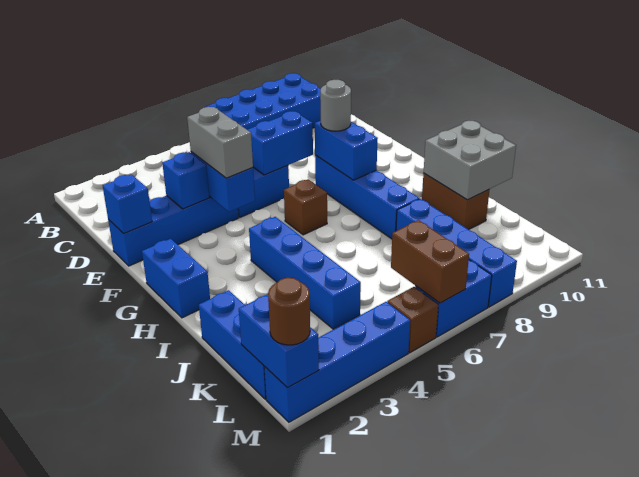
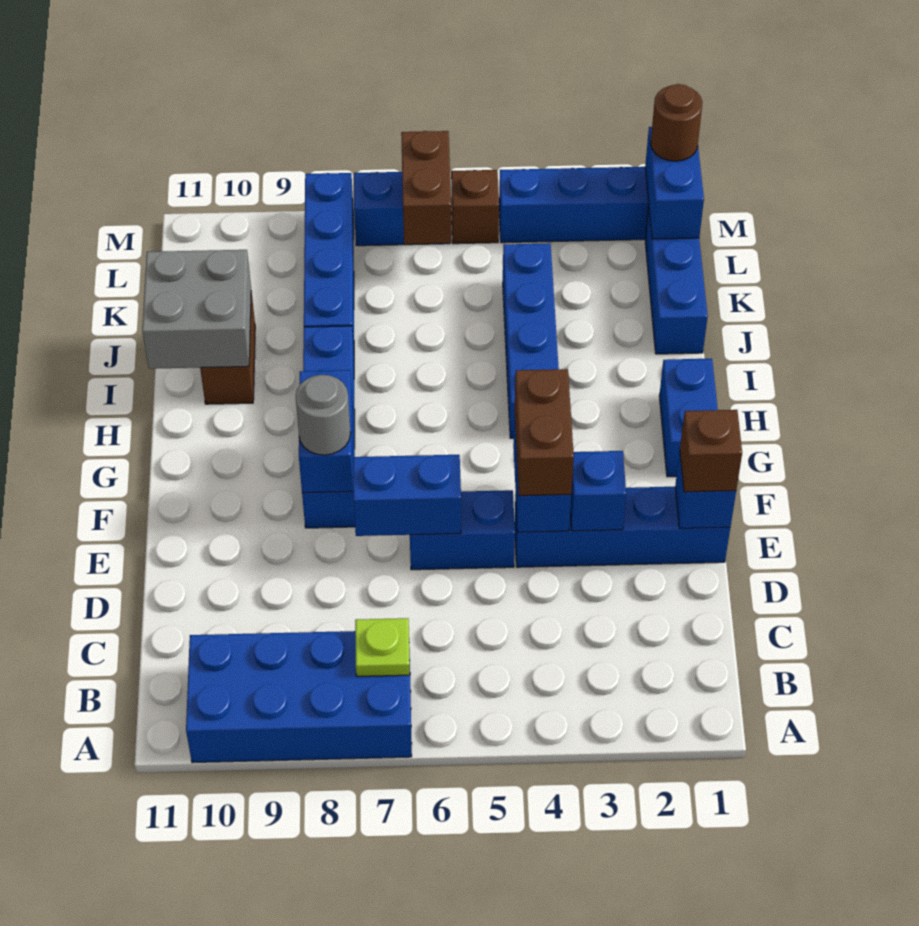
none -> lime 1x1 plate [355,618,410,676]
grey 1x2 brick [187,107,253,178] -> brown 1x2 brick [515,369,574,496]
brown 1x1 brick [284,179,327,235] -> brown 1x1 brick moved to [680,410,742,492]

